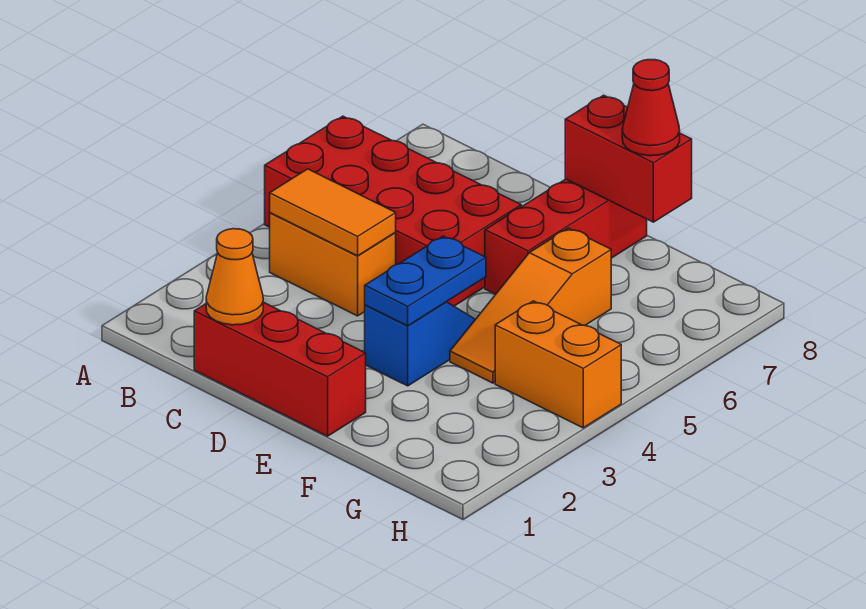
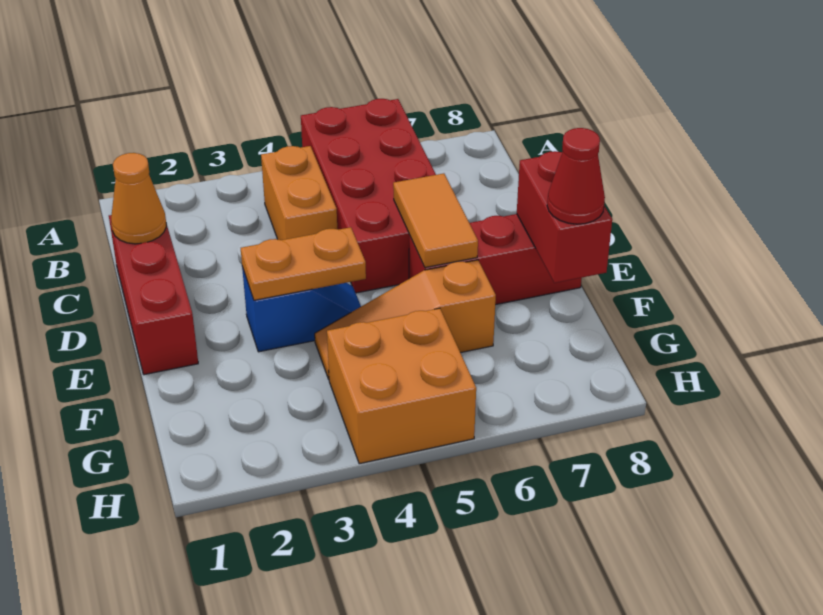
orange 1x2 tile [270,169,396,256] -> orange 1x2 tile moved to [393,173,478,268]
blue 1x2 plate [365,236,486,326] -> orange 1x2 plate [241,227,366,300]
orange 1x2 brick [495,301,621,428] -> orange 2x2 brick [327,308,476,464]

